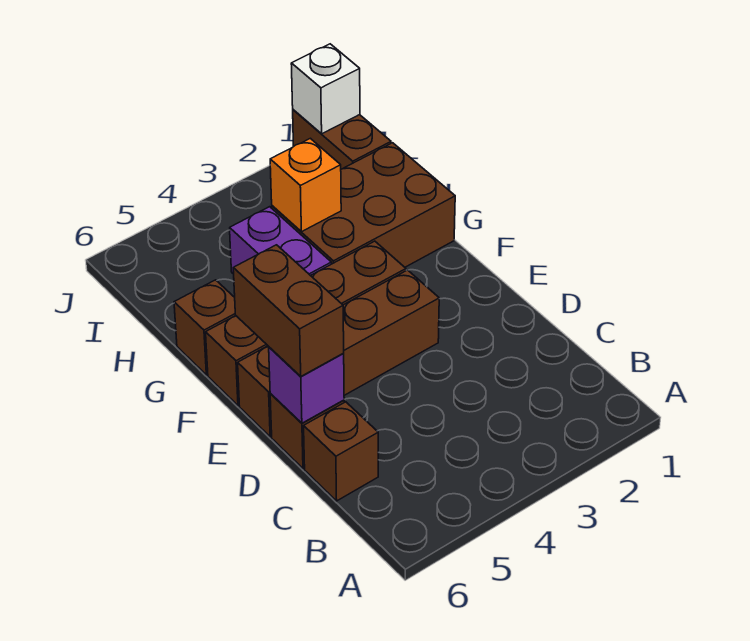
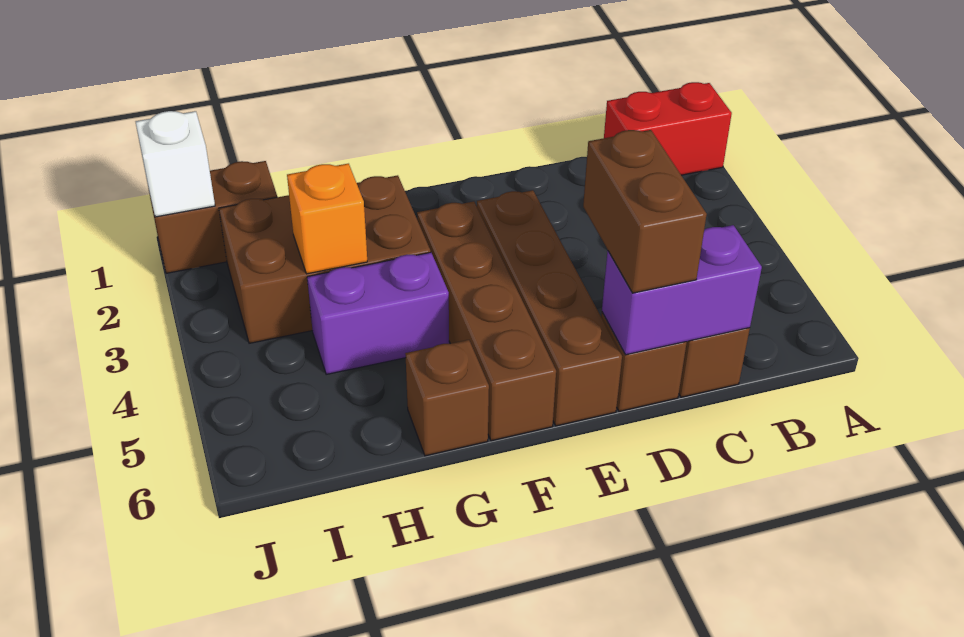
none -> red 1x2 brick [604,82,732,175]
purple 1x1 brick [269,347,344,423] -> purple 1x2 brick [602,225,762,355]
brown 1x2 brick [233,245,344,377] -> brown 1x2 brick turned to [583,130,707,293]
brown 2x3 brick [272,143,455,267] -> brown 2x3 brick turned to [219,175,431,343]

